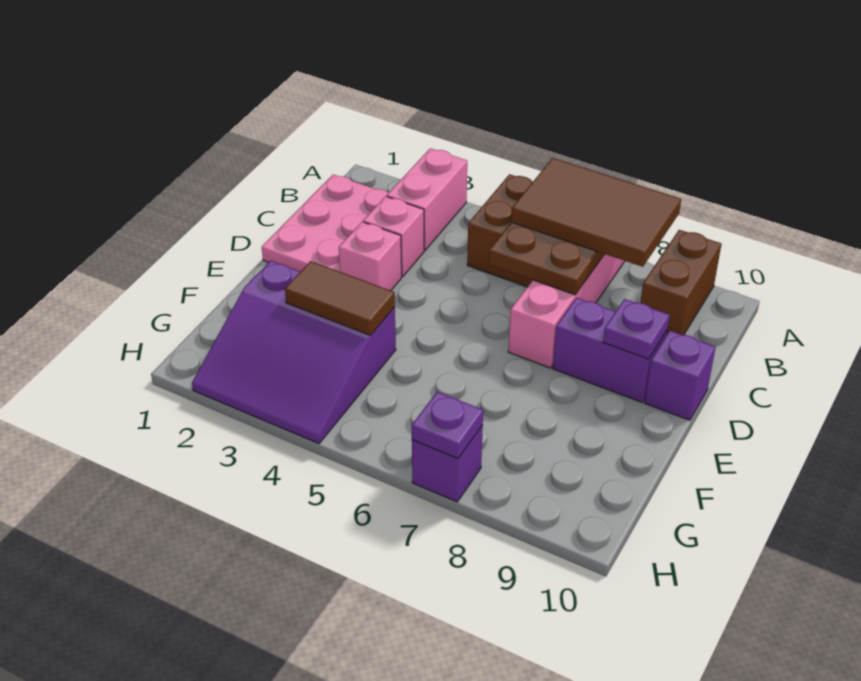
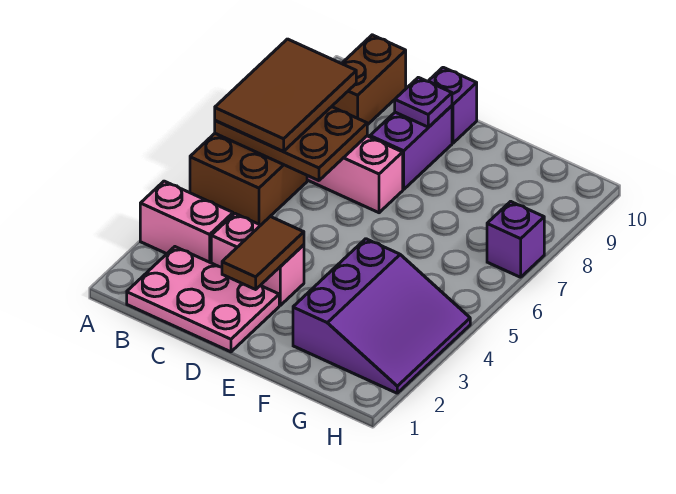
brown 1x2 brick [640,230,721,335] -> brown 1x2 brick turned to [332,35,406,125]
brown 1x2 tile [285,261,395,335] -> brown 1x2 tile moved to [222,217,304,289]
purple 1x1 plate [412,392,483,458] -> none

